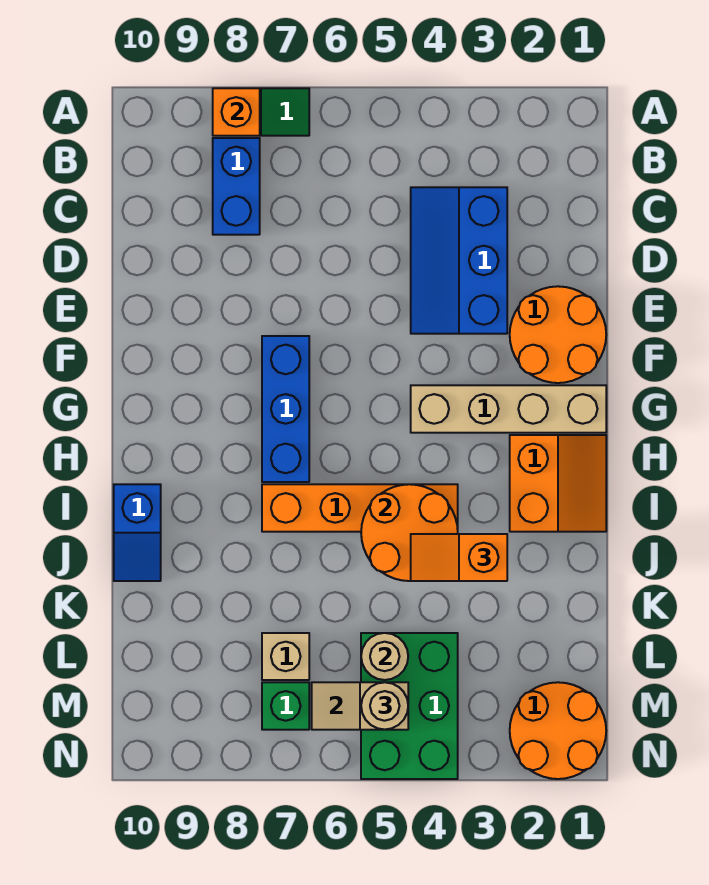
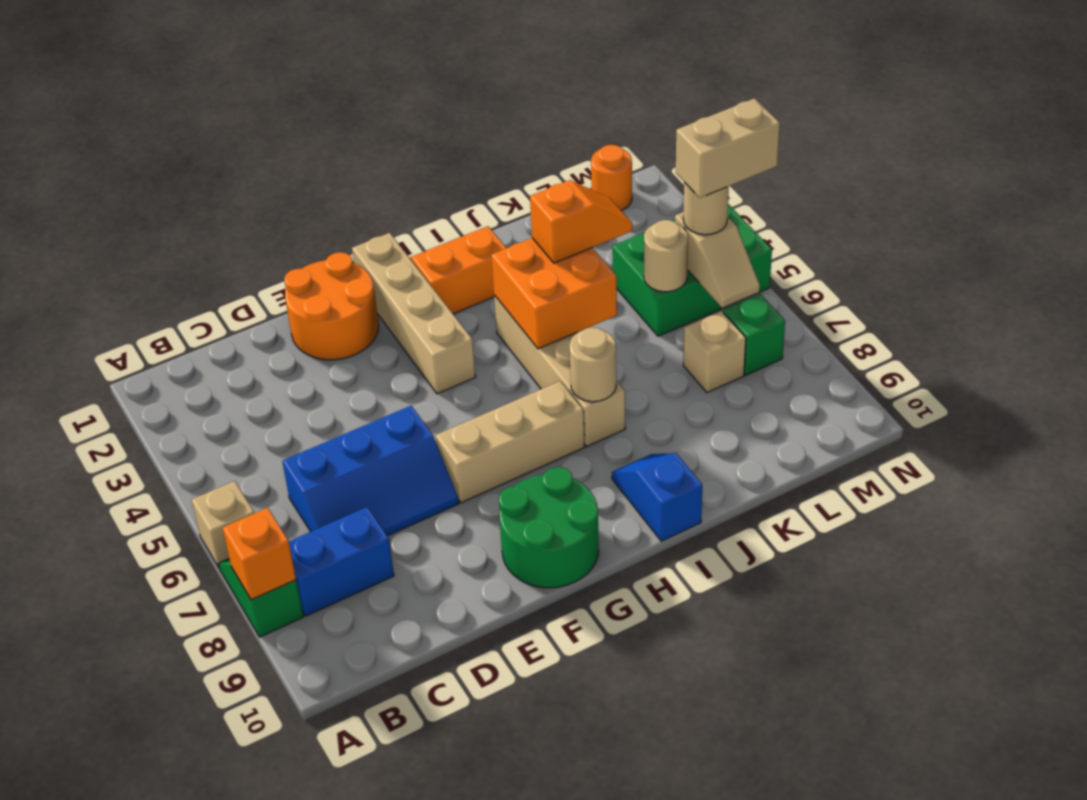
none -> tan 1x1 brick [192,481,254,567]
blue 2x3 slope [411,187,507,334] -> blue 2x3 slope moved to [282,406,459,536]
blue 1x3 brick [262,336,309,482] -> tan 1x3 brick [436,381,585,503]
none -> green 2x2 round brick [499,467,599,588]
orange 1x4 brick [262,484,458,532] -> tan 1x4 brick [494,295,625,446]
orange 2x2 round brick [361,484,458,581] -> orange 2x2 brick [491,238,617,349]
none -> tan 1x1 round brick [570,328,616,402]
blue 1x2 slope [114,484,161,581] -> blue 1x2 slope turned to [612,453,702,541]
orange 1x2 slope [411,534,507,581] -> orange 1x2 slope turned to [530,180,632,263]
orange 2x2 round brick [510,682,606,779] -> orange 1x1 round brick [591,145,632,210]
none -> tan 1x2 brick [676,98,780,198]

